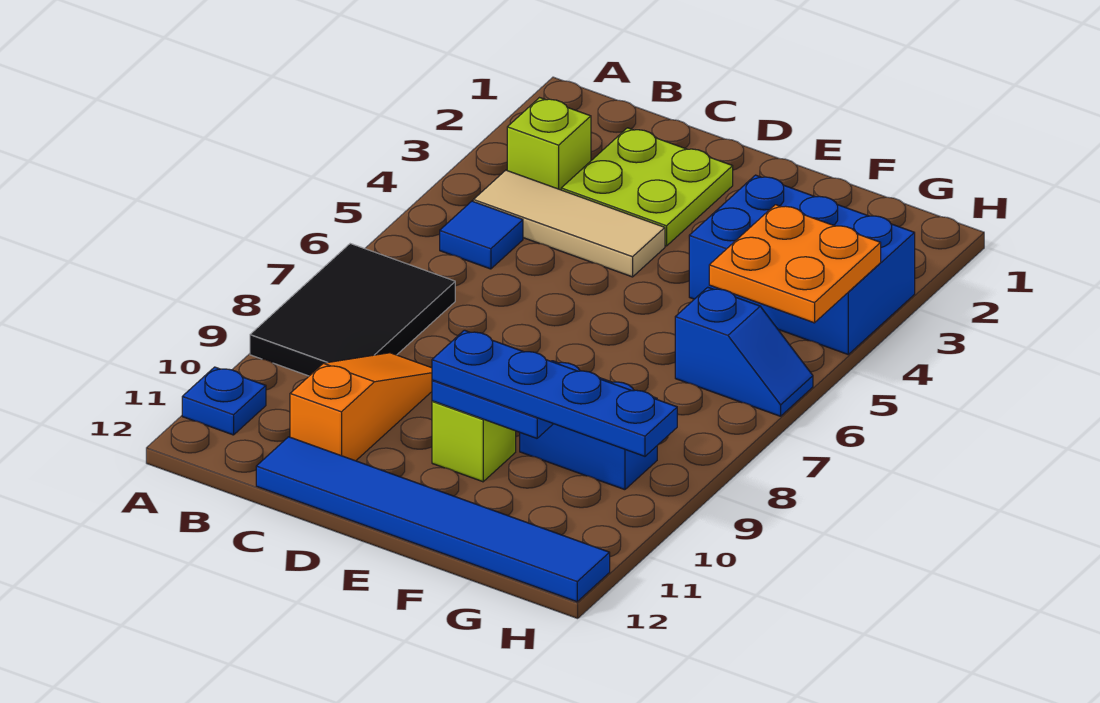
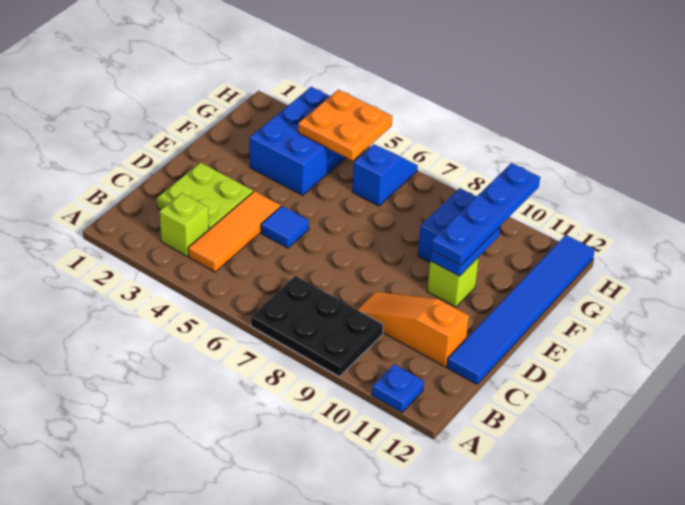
black 2x3 tile [250,244,455,376] -> black 2x3 plate [251,276,383,377]
tan 1x3 tile [473,170,665,277] -> orange 1x3 tile [188,191,281,272]
blue 1x1 tile [440,201,523,269] -> blue 1x1 tile moved to [261,206,309,248]

